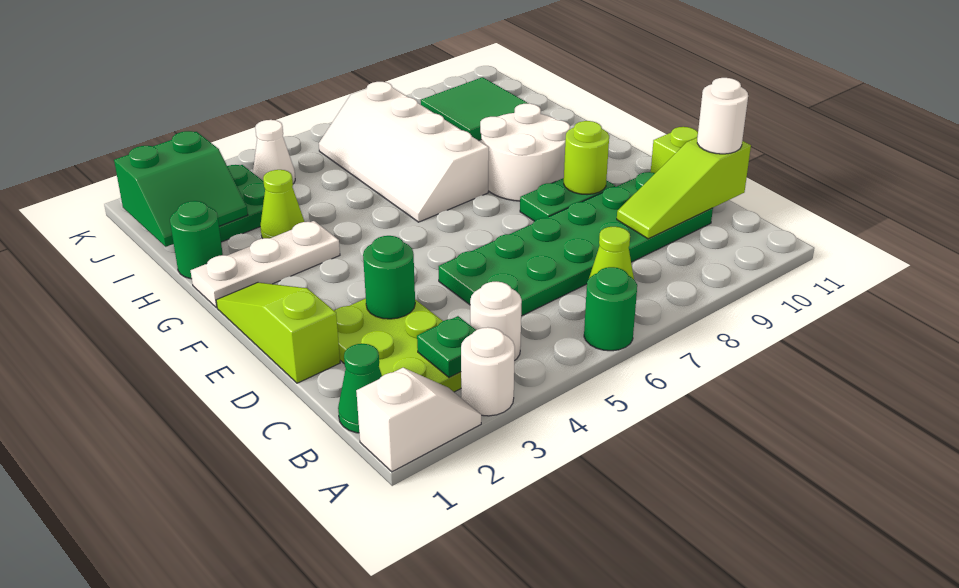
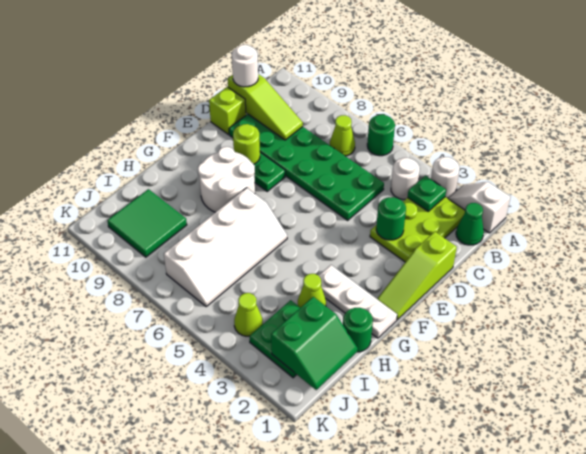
green 2x2 slope [114,131,248,247] -> green 2x2 slope turned to [271,297,358,390]
white 1x1 cone [253,120,295,184] -> lime 1x1 cone [234,293,263,336]

